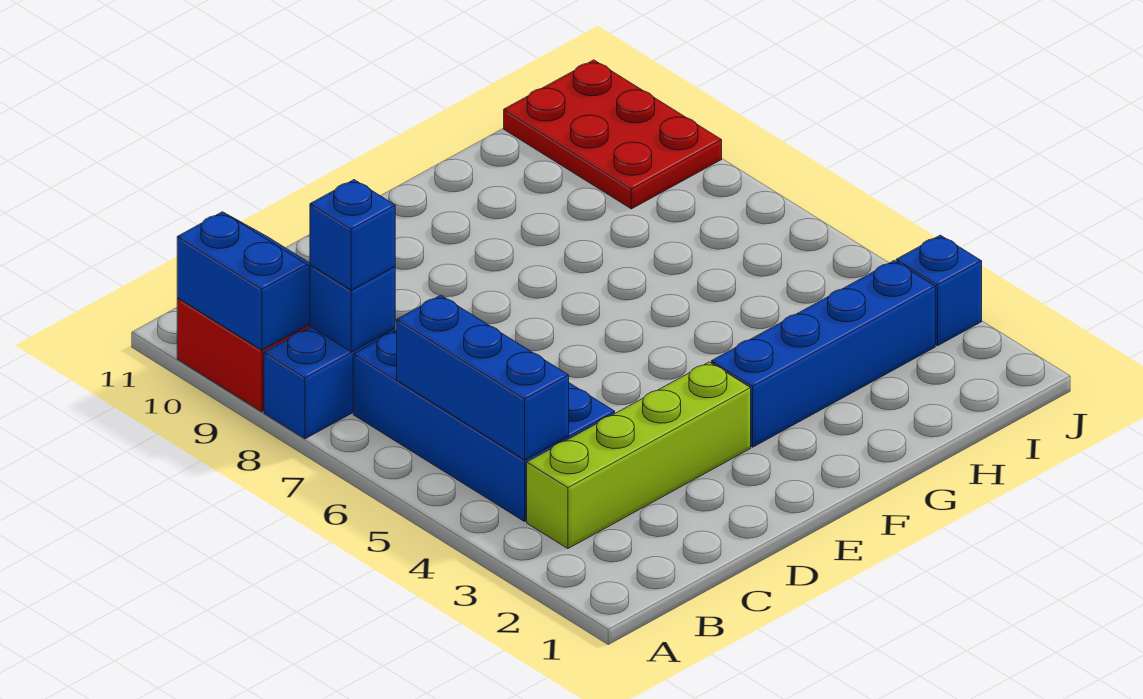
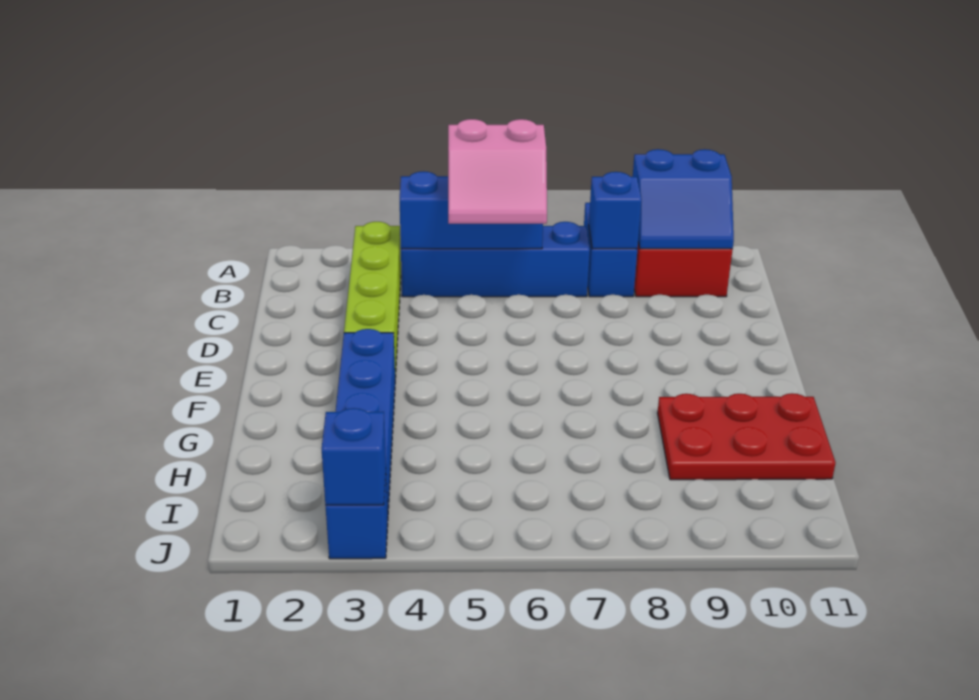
blue 2x4 brick [353,330,615,521] -> blue 1x4 brick [401,222,590,297]
none -> pink 2x2 slope [448,119,547,224]
blue 1x1 brick [310,180,395,290] -> blue 1x1 brick moved to [322,408,386,505]
red 2x3 plate [504,60,722,209] -> red 2x3 plate moved to [658,393,835,480]

